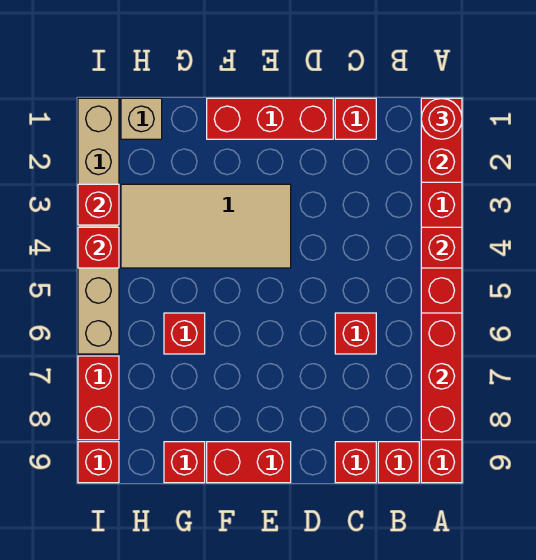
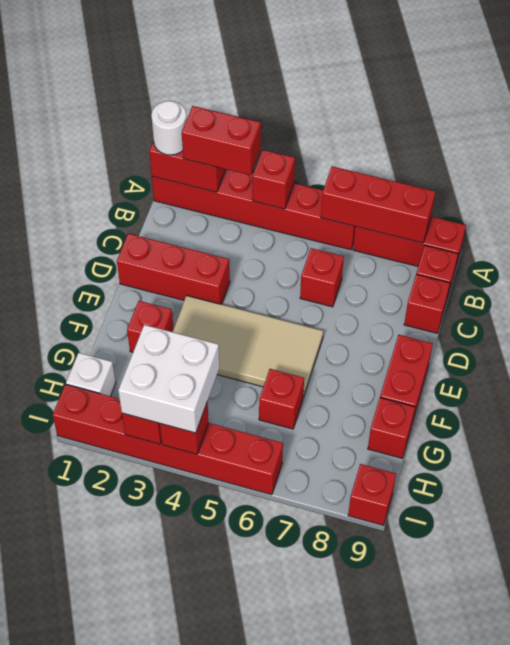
red 1x1 round brick [421,99,462,139] -> white 1x1 round brick [151,101,187,155]
red 1x1 brick [335,98,376,139] -> red 1x1 brick moved to [127,301,174,352]
red 1x3 brick [207,98,333,139] -> red 1x3 brick turned to [117,234,230,304]
tan 2x4 tile [121,184,291,268] -> tan 2x4 tile turned to [172,296,323,397]
tan 1x1 brick [121,98,162,139] -> white 1x1 brick [66,353,116,396]
none -> white 2x2 brick [118,325,219,433]
tan 1x6 brick [78,98,119,354] -> red 1x6 brick [53,384,283,495]
red 1x2 brick [78,356,119,440] -> red 1x2 brick moved to [182,106,261,175]

